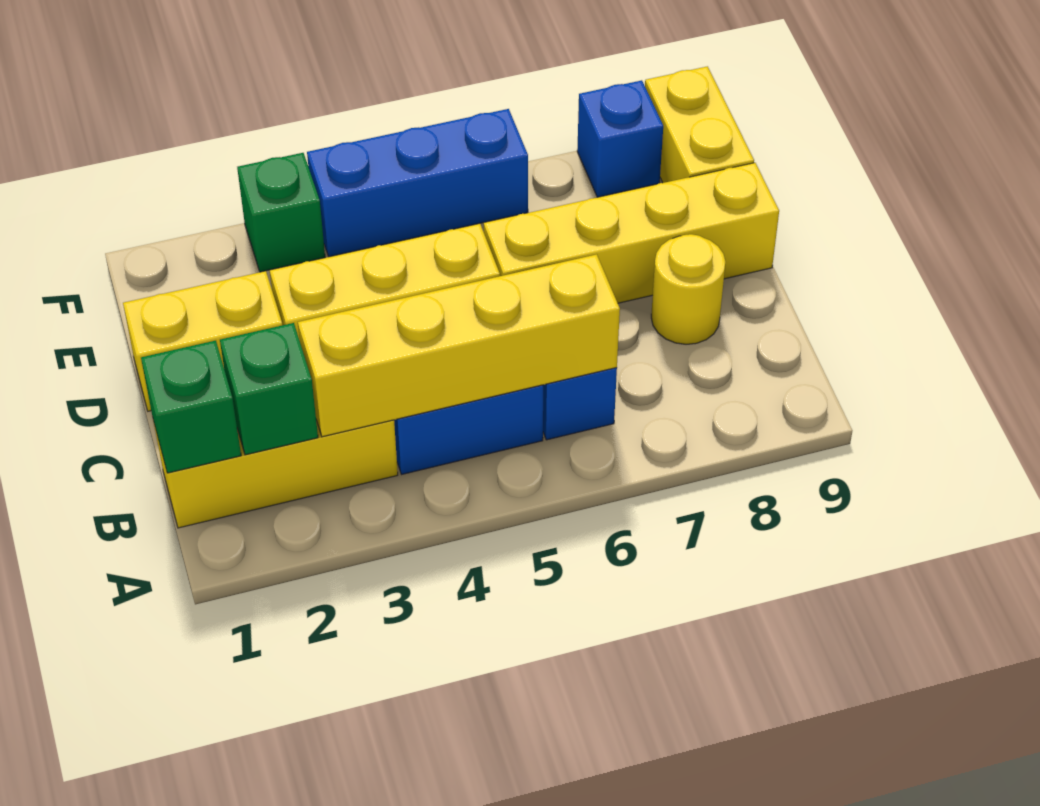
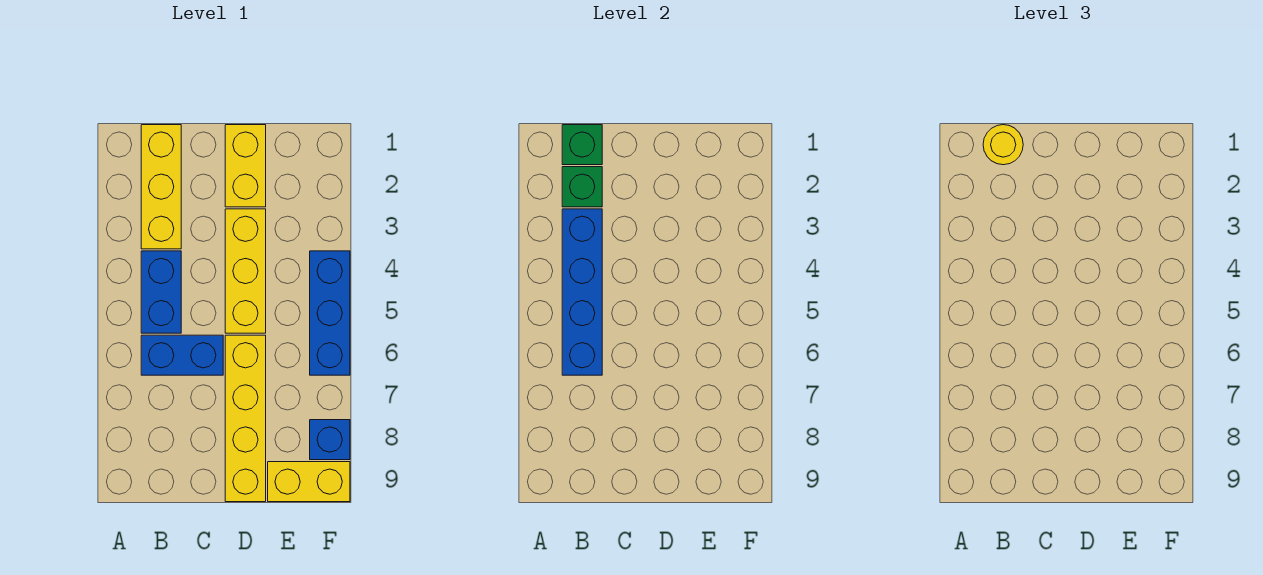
yellow 1x4 brick [298,254,620,437] -> blue 1x4 brick [562,209,602,375]
yellow 1x1 round brick [651,234,725,344] -> yellow 1x1 round brick moved to [983,125,1023,165]
green 1x1 brick [237,153,325,272] -> none

